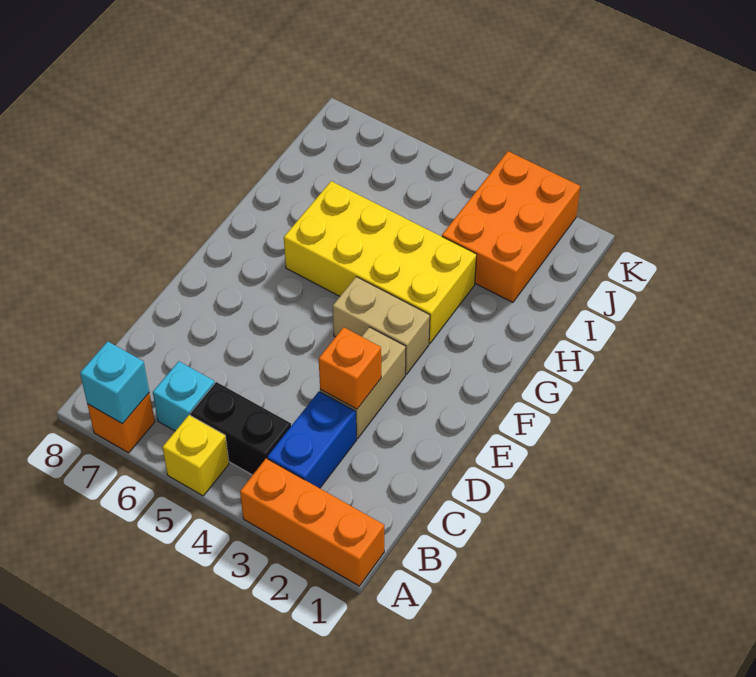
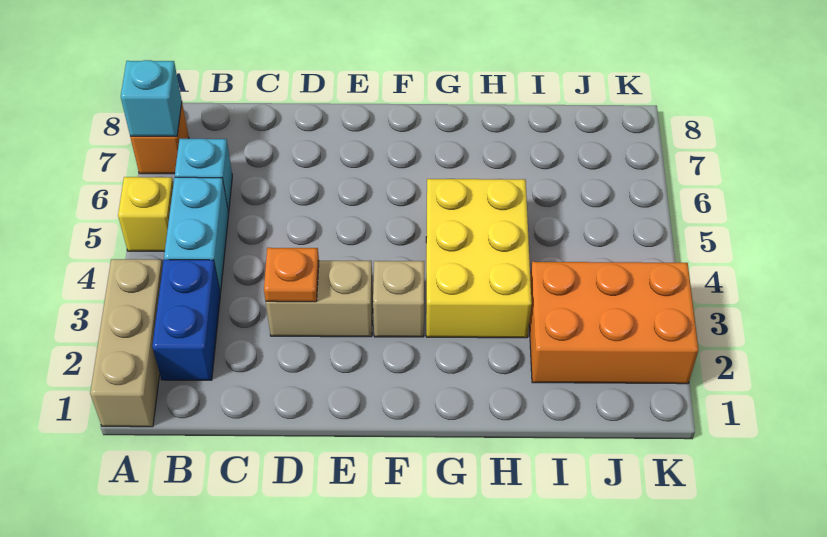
orange 1x3 brick [240,458,384,586] -> tan 1x3 brick [90,259,163,427]
blue 1x2 brick [267,391,357,488] -> blue 1x2 brick turned to [152,260,220,380]
black 1x2 brick [190,382,291,475] -> cyan 1x2 brick [164,177,229,293]
orange 1x1 brick [319,327,381,409] -> orange 1x1 plate [264,248,319,302]
tan 1x2 brick [333,277,430,374] -> tan 1x1 brick [373,261,424,337]
yellow 2x4 brick [284,181,477,343] -> yellow 2x3 brick [426,179,532,338]

